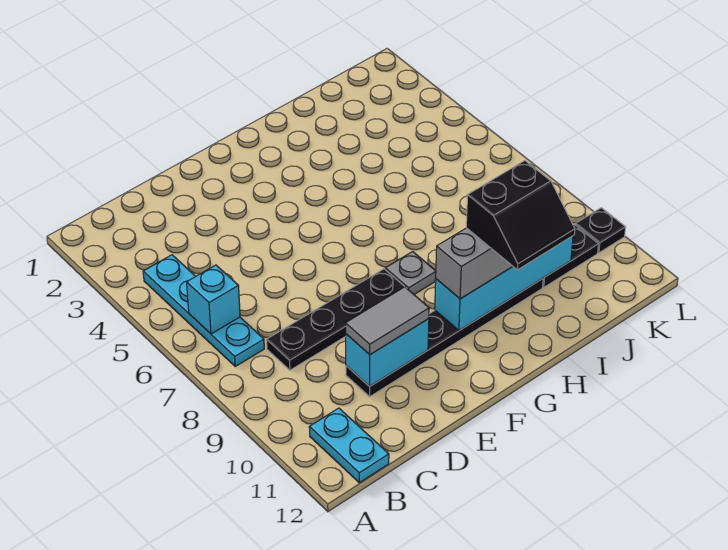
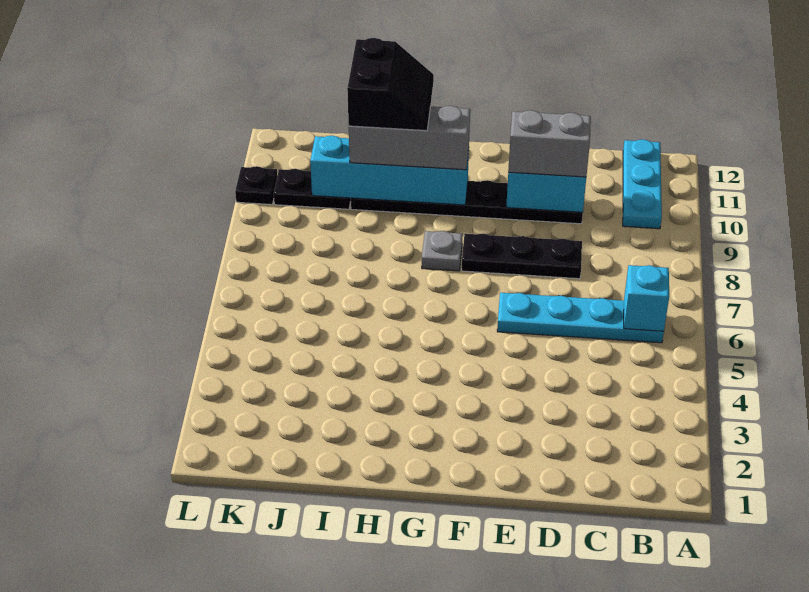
cyan 1x4 plate [143,255,264,366] -> cyan 1x4 plate turned to [497,293,664,343]
cyan 1x2 plate [309,408,389,483] -> cyan 1x3 plate [623,139,662,229]
black 1x4 plate [267,269,405,370] -> black 1x3 plate [462,234,582,279]
grey 1x2 tile [346,287,429,355] -> grey 1x2 brick [508,110,591,177]
black 2x2 slope [466,161,575,270] -> black 2x2 slope turned to [347,38,434,131]

